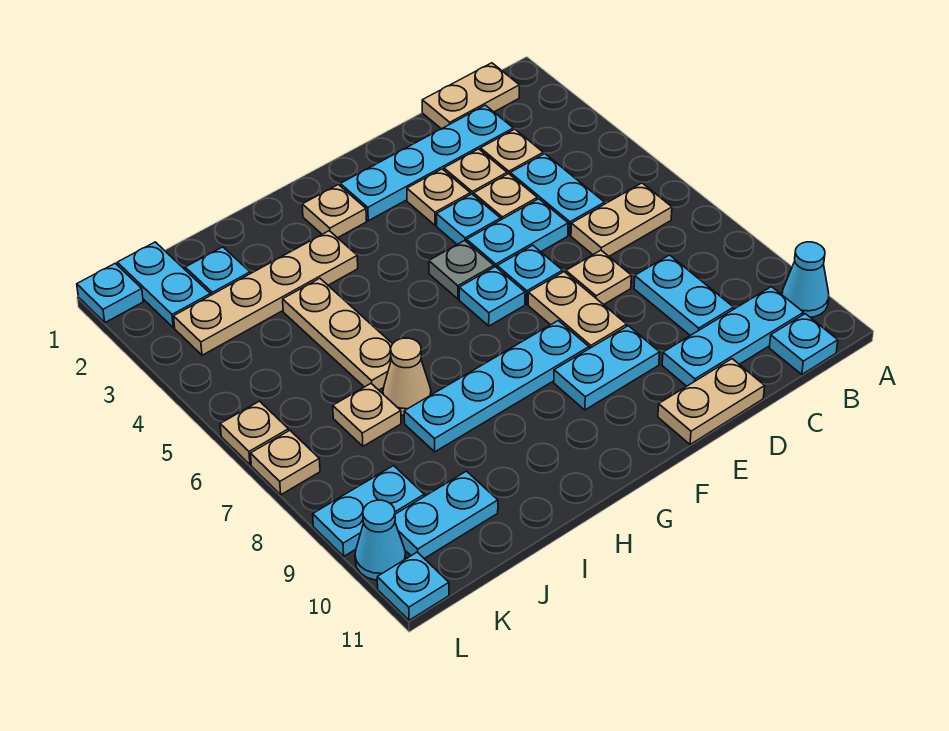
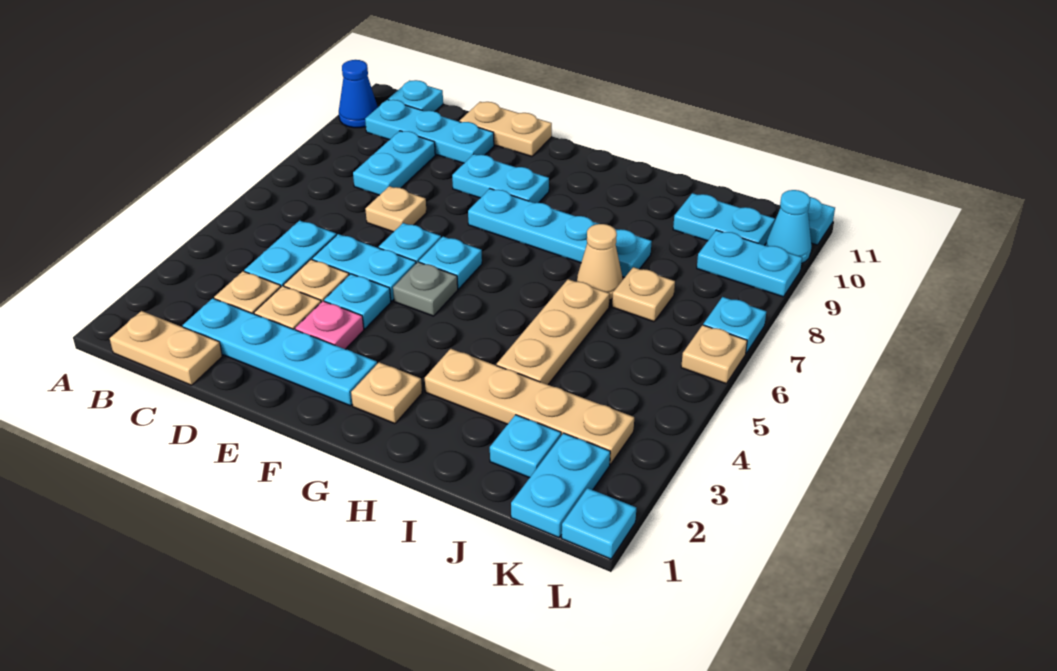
cyan 1x1 cone [782,242,829,317] -> blue 1x1 cone [339,60,378,128]
tan 1x2 plate [571,183,672,256] -> none
tan 1x1 plate [407,169,470,225] -> pink 1x1 plate [295,301,364,349]
tan 1x2 plate [528,272,627,349] -> none
tan 1x1 plate [250,430,320,495] -> cyan 1x1 plate [703,297,766,353]

